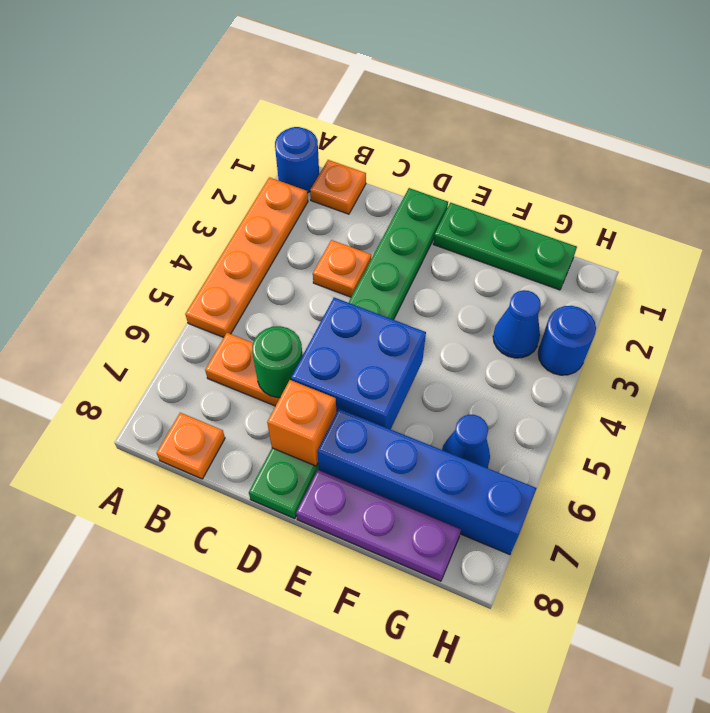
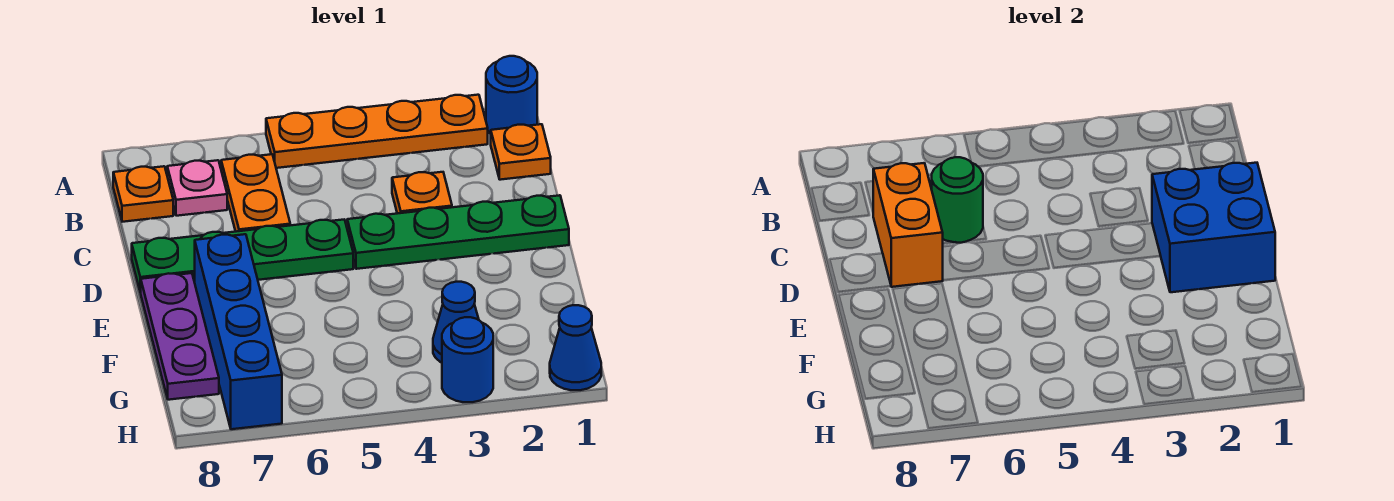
none -> pink 1x1 plate [167,160,227,216]
blue 2x2 brick [291,297,426,429] -> blue 2x2 brick moved to [1152,163,1275,292]
orange 1x1 brick [267,380,336,466] -> orange 1x2 brick [873,163,943,287]
green 1x3 plate [433,203,577,290] -> none
blue 1x1 cone [442,415,490,468] -> blue 1x1 cone moved to [550,305,601,390]

